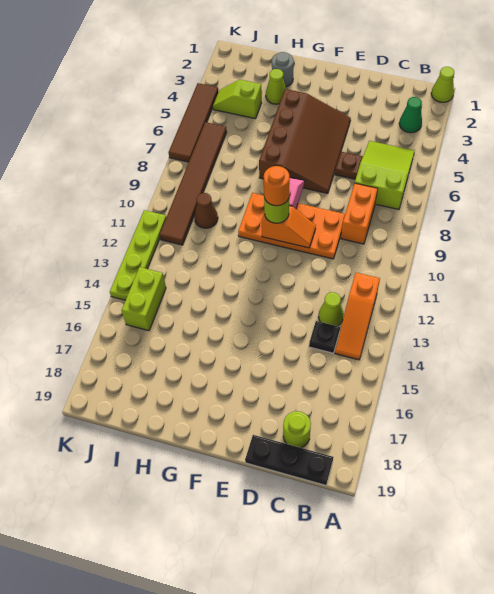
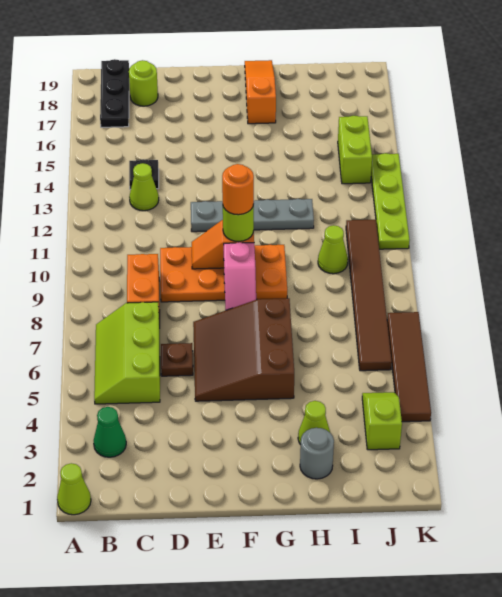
lime 2x3 slope [355,141,414,210] -> lime 2x3 slope turned to [94,302,160,404]
orange 1x3 slope [335,273,380,360] -> orange 1x3 slope moved to [245,60,276,124]
black 1x3 plate [245,435,333,485] -> black 1x3 plate turned to [100,59,129,127]
brown 3x4 slope [259,89,351,193] -> brown 3x3 slope [193,298,294,401]
none -> grey 1x4 plate [191,199,314,232]
lime 1x2 slope [213,80,262,119] -> lime 1x2 slope turned to [362,392,402,450]
brown 1x1 cone [194,193,218,228] -> lime 1x1 cone [318,225,348,274]

